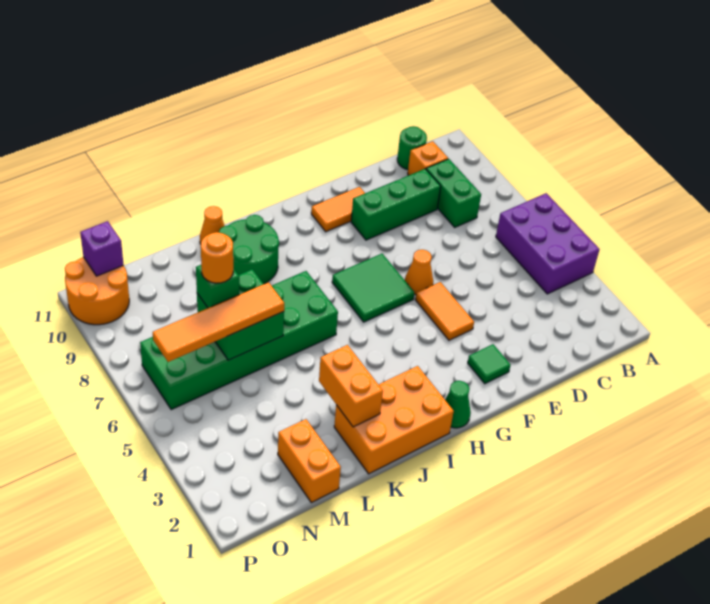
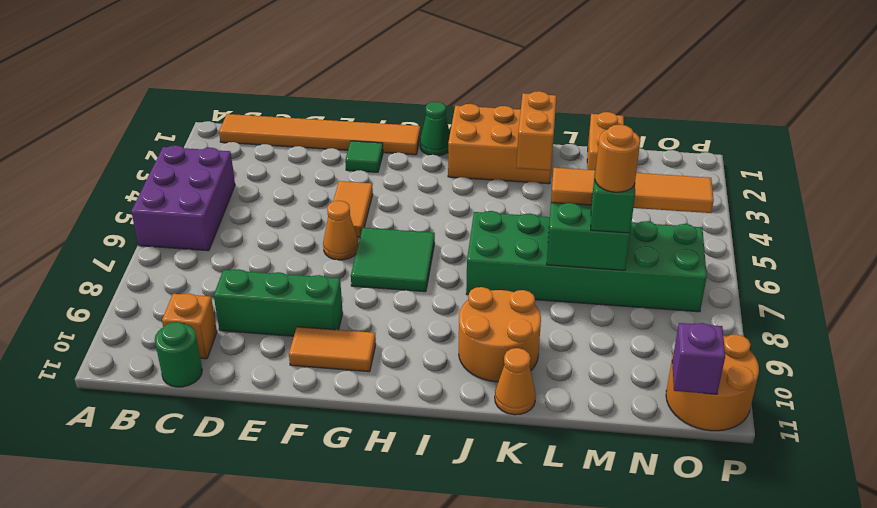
none -> orange 1x6 tile [219,114,420,155]
green 1x2 brick [426,159,481,227] -> none
green 2x2 round brick [219,215,279,284] -> orange 2x2 round brick [459,287,541,382]

